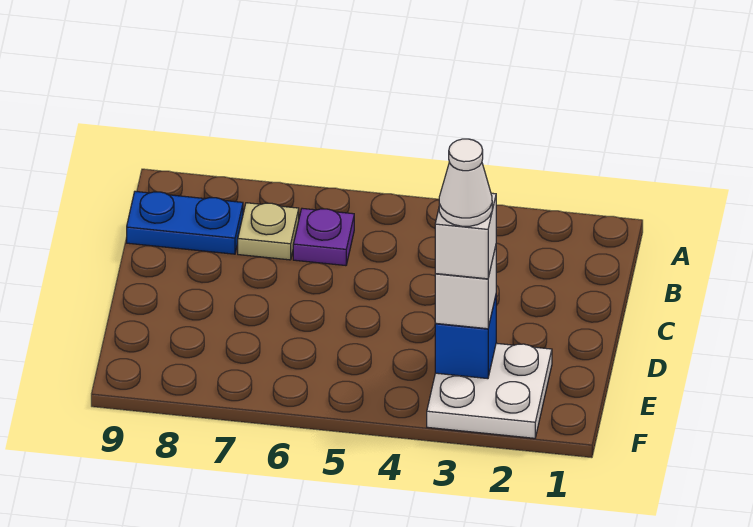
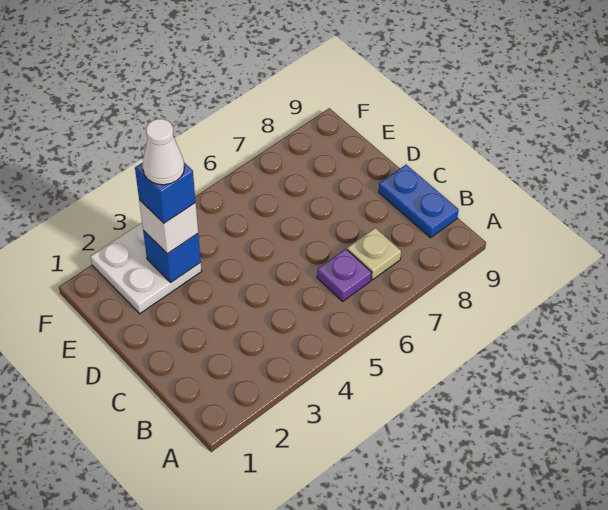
blue 1x2 plate [127,191,243,254] -> blue 1x2 plate turned to [379,165,459,238]
white 1x1 brick [435,193,496,279] -> blue 1x1 brick [135,163,196,223]

